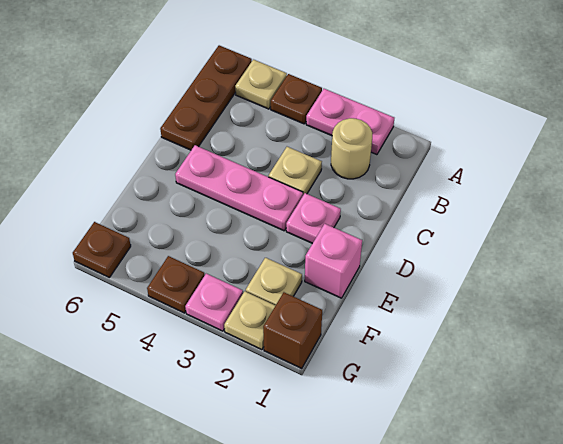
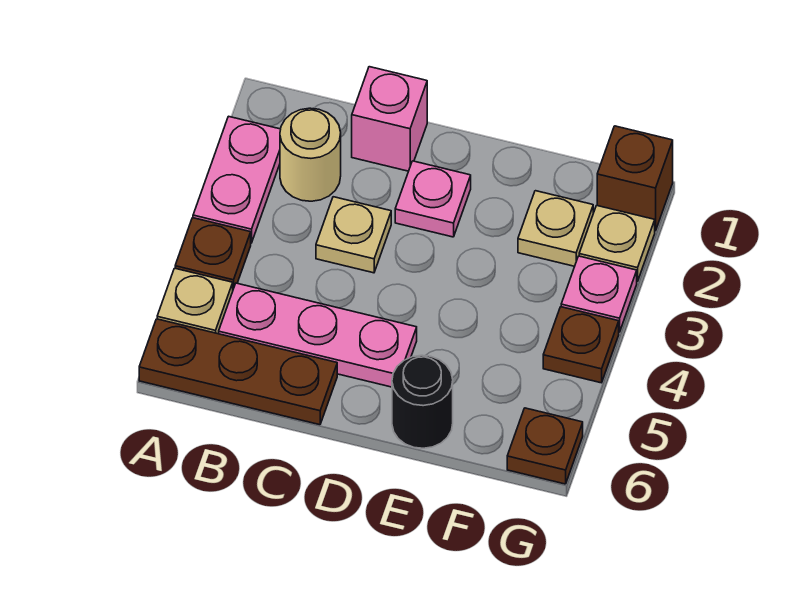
pink 1x3 plate [175,145,303,231] -> pink 1x3 plate turned to [219,283,417,387]
pink 1x1 brick [305,224,362,298] -> pink 1x1 brick moved to [352,67,427,171]
none -> black 1x1 round brick [392,355,453,448]

